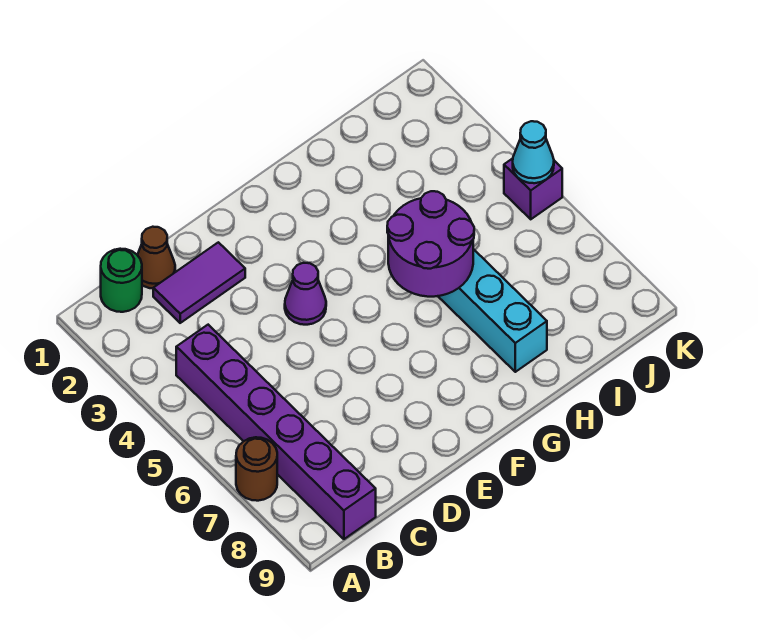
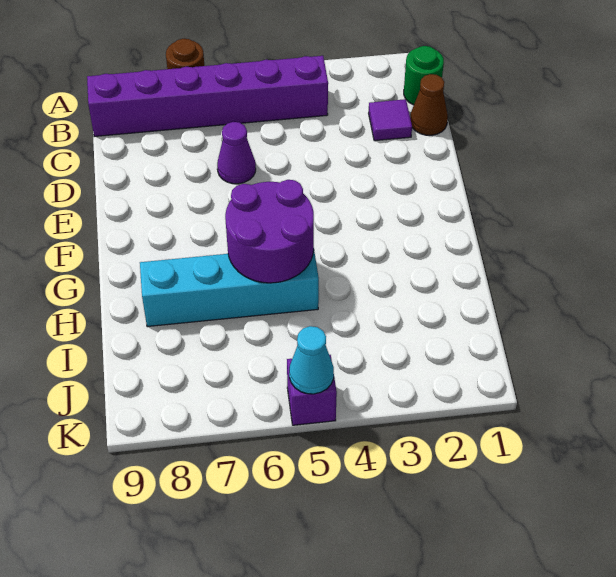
purple 1x2 tile [153,242,245,323] -> purple 1x1 tile [369,99,412,141]
purple 1x1 cone [285,263,326,325] -> purple 1x1 cone moved to [217,122,256,184]

